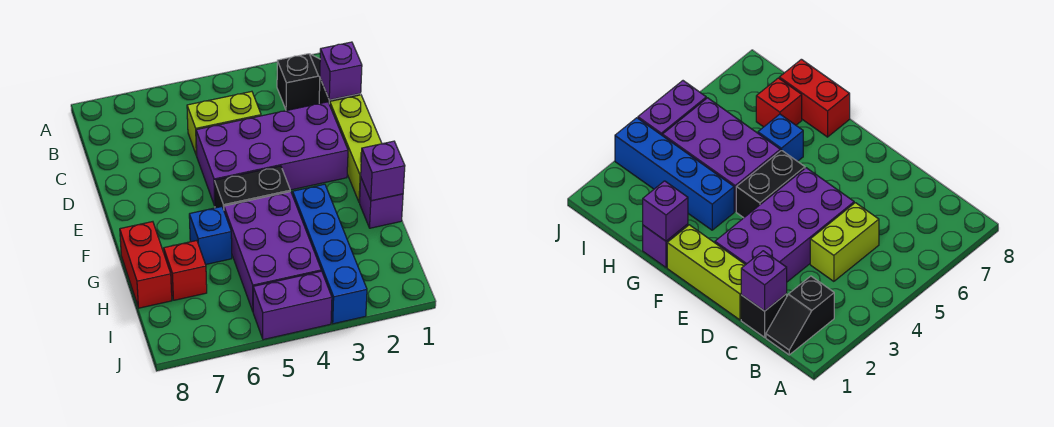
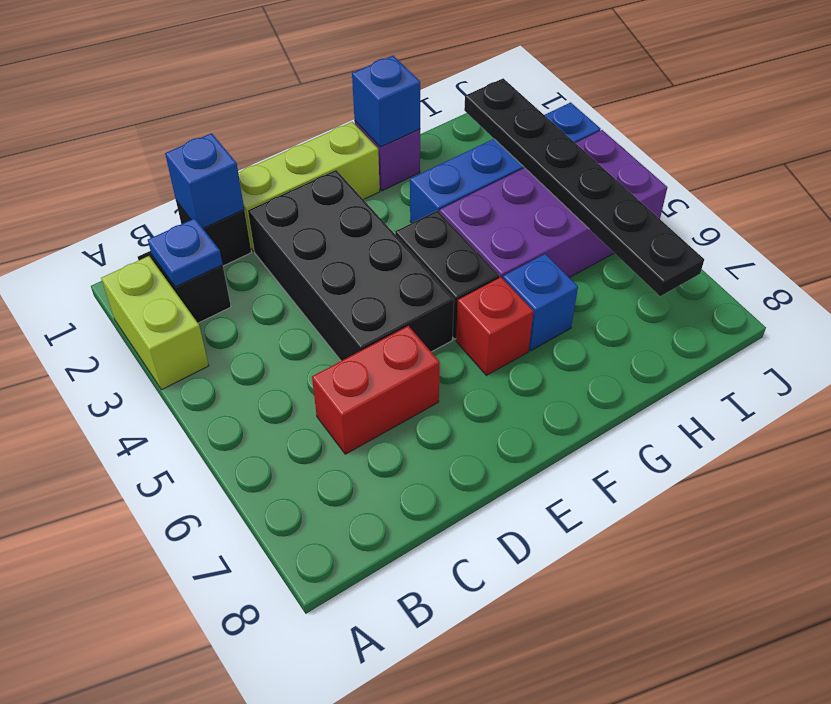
none -> blue 1x1 plate [148,218,223,287]
purple 1x1 brick [320,42,362,100] -> blue 1x1 brick [165,133,244,228]
lime 1x2 brick [187,91,261,156] -> lime 1x2 brick moved to [101,256,209,390]
purple 2x4 brick [196,102,348,206] -> black 2x4 brick [248,170,454,361]
purple 1x1 brick [361,141,405,201] -> blue 1x1 brick [352,56,420,147]
red 1x2 brick [120,222,172,308] -> red 1x2 brick moved to [312,326,440,454]
red 1x1 brick [164,241,207,300] -> red 1x1 brick moved to [456,277,533,375]
none -> black 1x6 plate [464,78,704,296]

